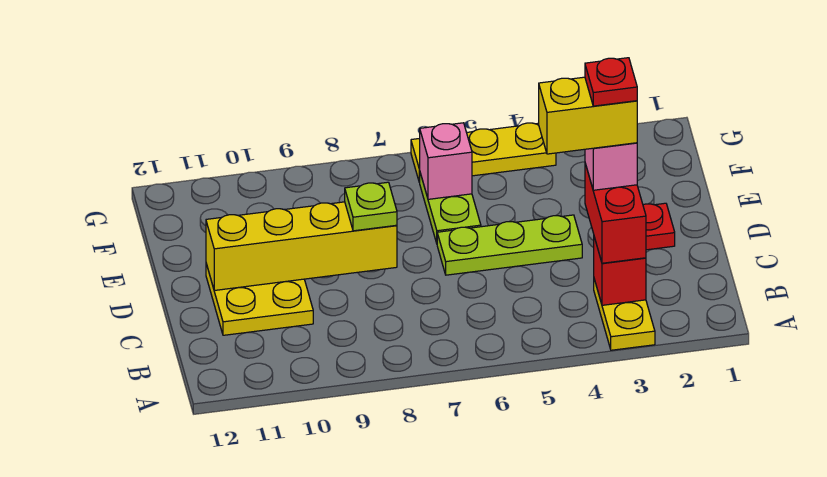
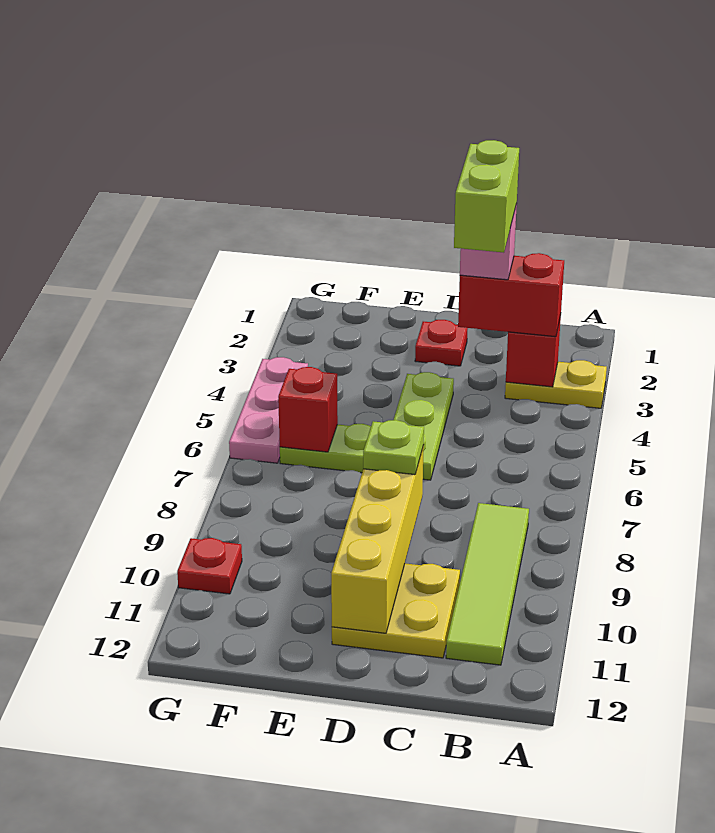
none -> lime 1x4 tile [446,503,529,665]
yellow 1x2 brick [539,77,637,154] -> lime 1x2 brick [454,140,519,253]
red 1x1 plate [585,58,637,106] -> red 1x1 plate moved to [177,538,242,594]
pink 1x1 brick [420,123,472,199] -> red 1x1 brick [278,367,338,452]
yellow 1x3 plate [411,123,556,182] -> pink 1x3 plate [229,357,308,463]

